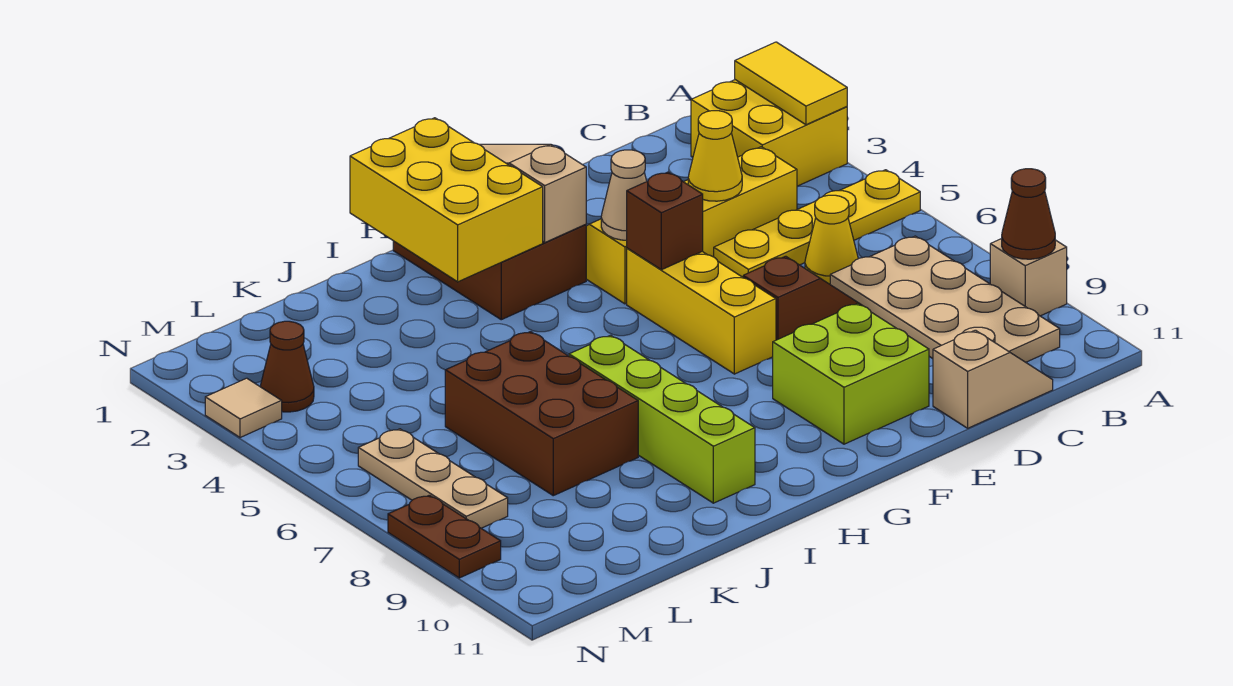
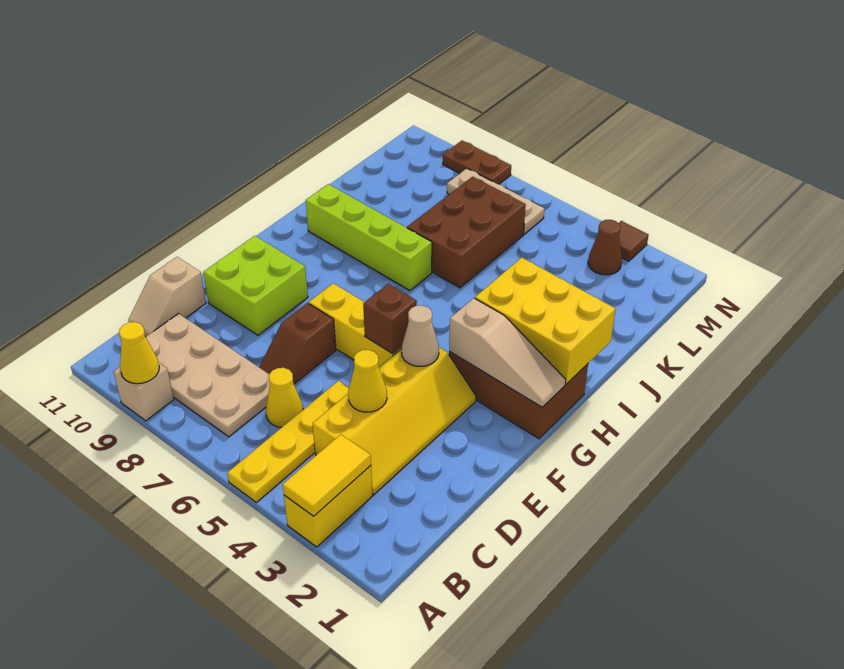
yellow 2x2 brick [691,80,847,186] -> yellow 1x2 brick [284,466,372,547]
yellow 1x2 tile [735,42,847,125] -> yellow 1x2 tile turned to [283,434,371,516]
brown 1x1 cone [1002,169,1055,259] -> yellow 1x1 cone [119,322,159,384]
brown 2x3 brick [445,332,638,496] -> brown 2x3 brick turned to [407,177,526,288]
tan 1x1 tile [205,378,282,438] -> brown 1x1 tile [619,221,649,261]

